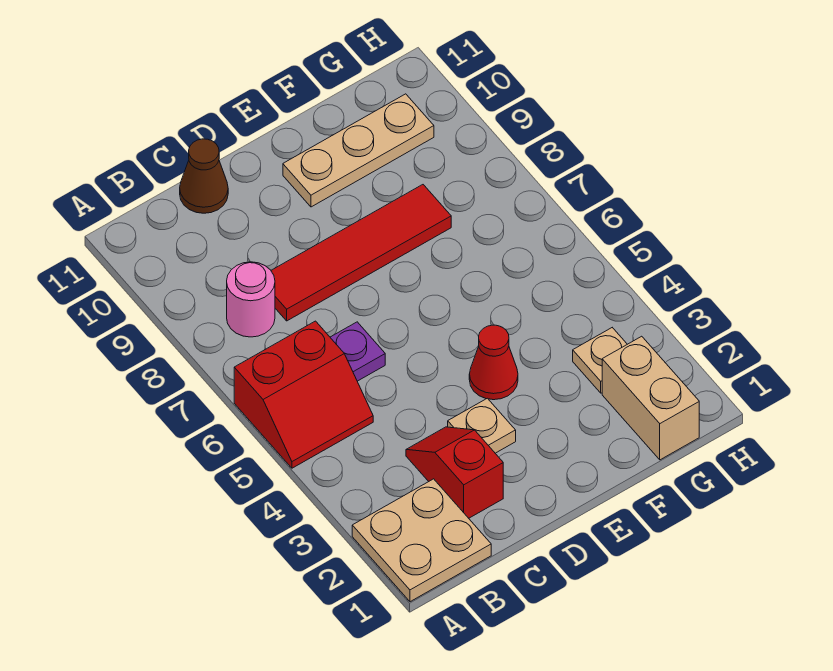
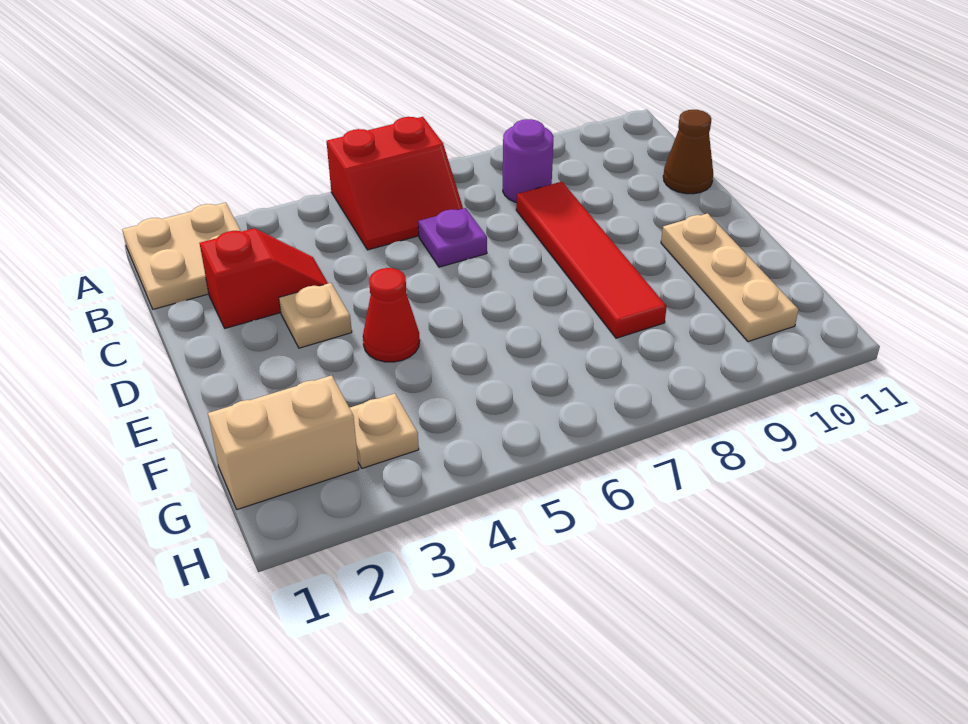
red 2x2 slope [234,321,373,468] -> red 2x2 slope turned to [326,117,463,250]
pink 1x1 round brick [227,262,275,337] -> purple 1x1 round brick [503,119,554,203]

